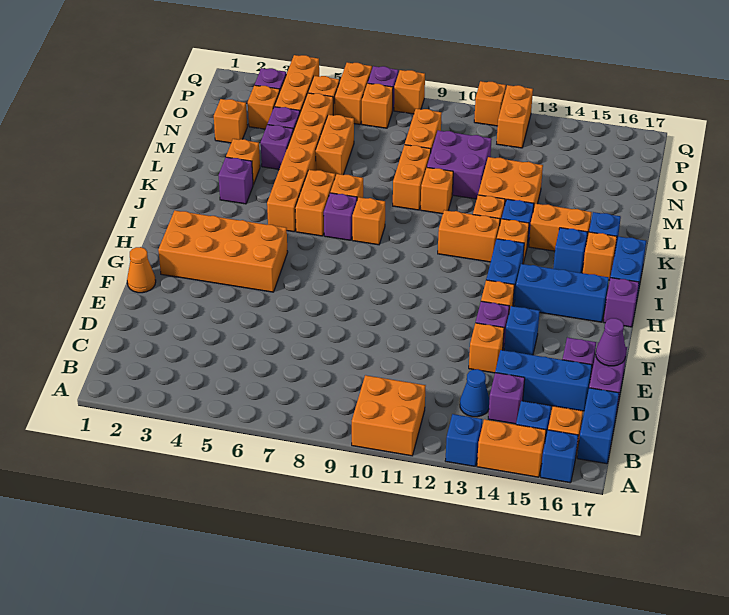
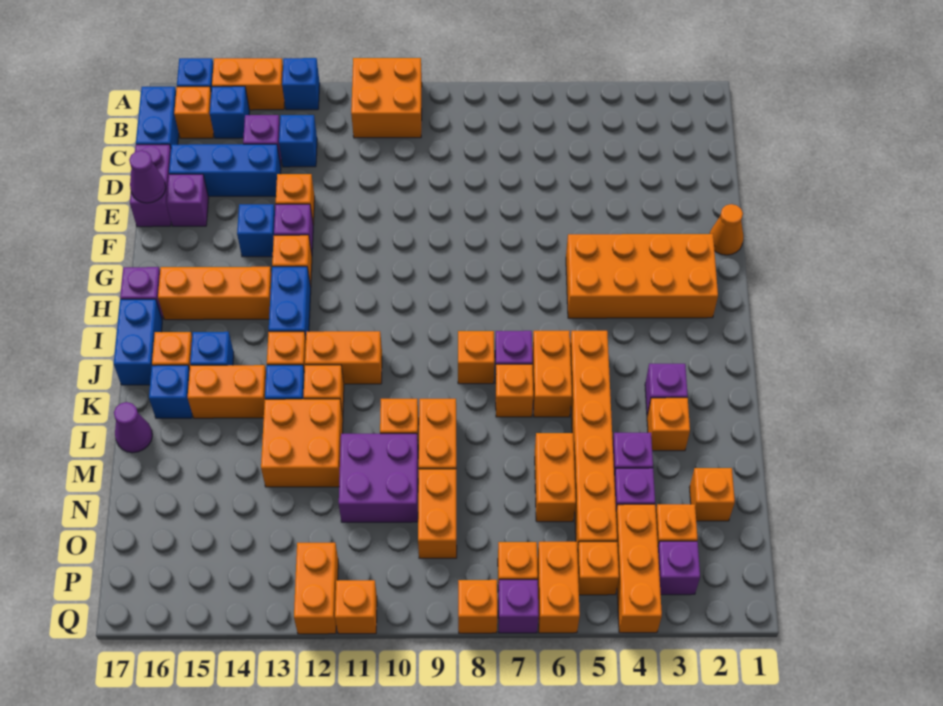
blue 1x1 cone [460,369,489,417] -> blue 1x1 brick [279,115,317,167]
blue 1x3 brick [514,264,609,322] -> orange 1x3 brick [158,267,272,320]
none -> purple 1x1 cone [114,402,152,453]

